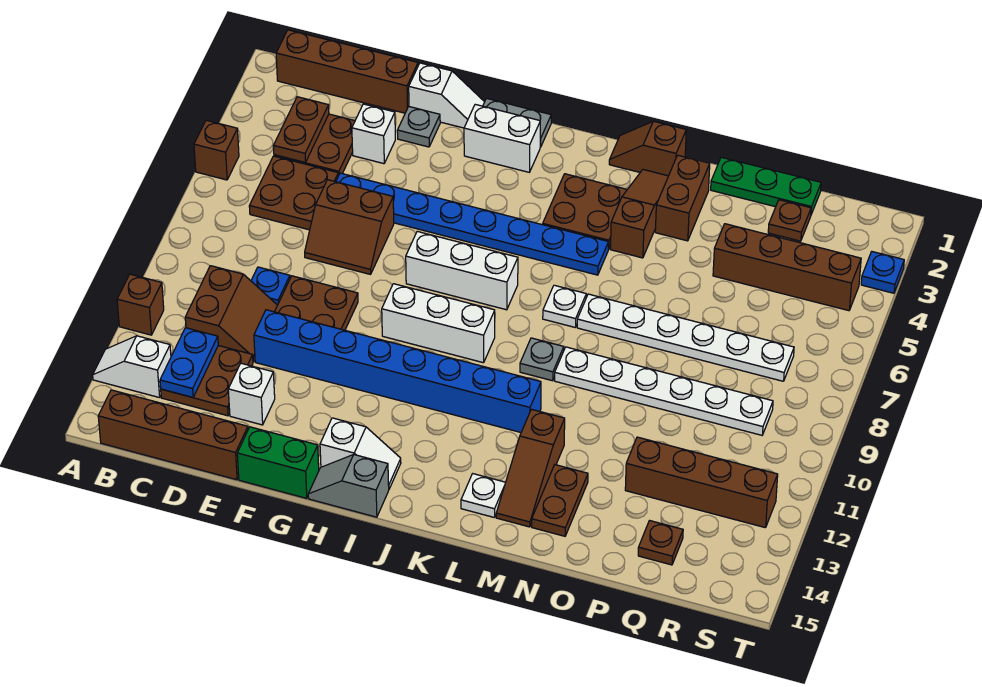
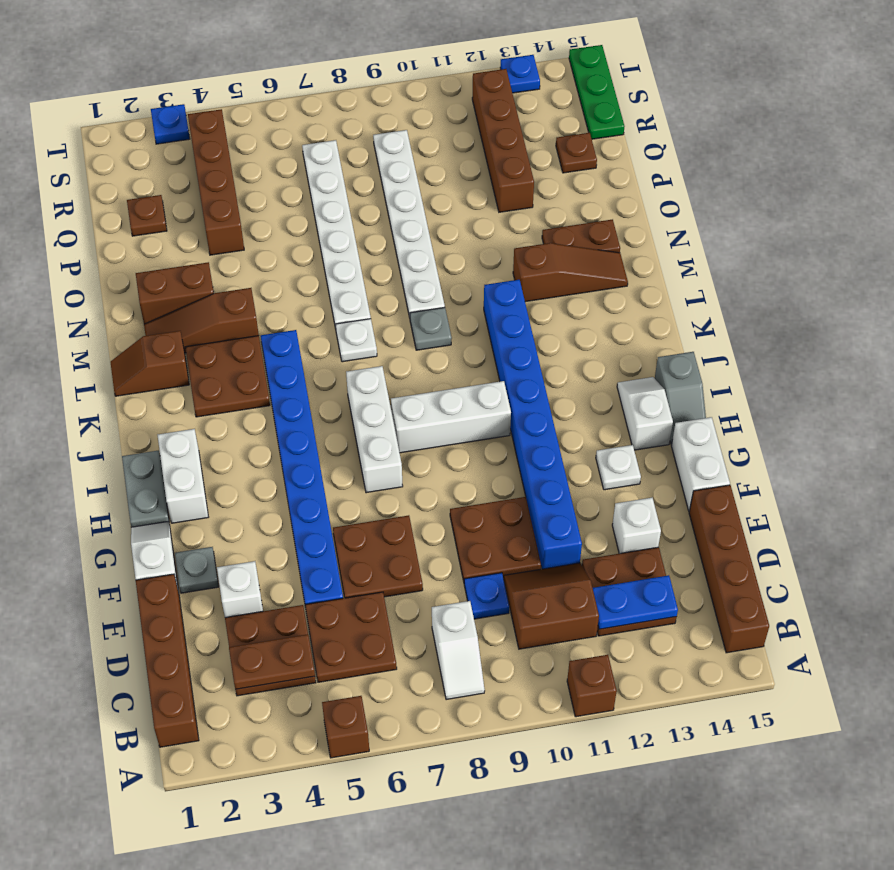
white 1x2 slope [93,336,171,398] -> white 1x2 slope moved to [432,601,485,700]
brown 2x2 slope [305,180,394,274] -> brown 2x2 plate [333,515,423,598]
green 1x2 brick [237,427,319,498] -> white 1x2 brick [671,417,730,511]
white 1x3 brick [382,284,495,363] -> white 1x3 brick turned to [391,381,511,453]
brown 1x2 slope [609,121,686,176] -> brown 1x2 slope turned to [111,331,189,396]
white 1x1 plate [461,474,506,517] -> white 1x1 plate moved to [596,445,641,490]
green 1x3 plate [711,157,821,214] -> green 1x3 plate moved to [569,45,624,139]
none -> blue 1x1 plate [500,55,540,93]

